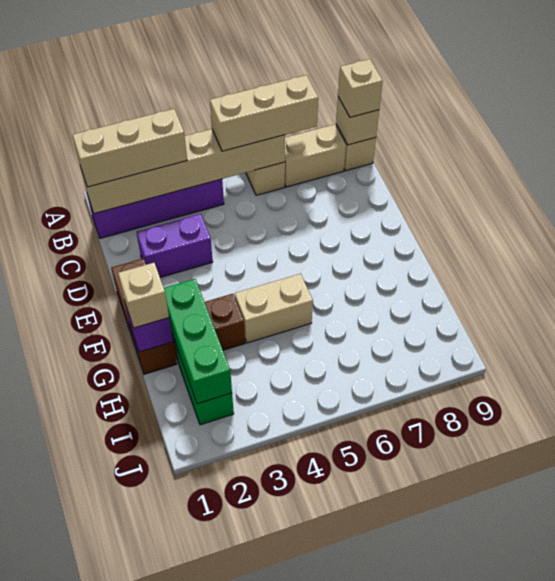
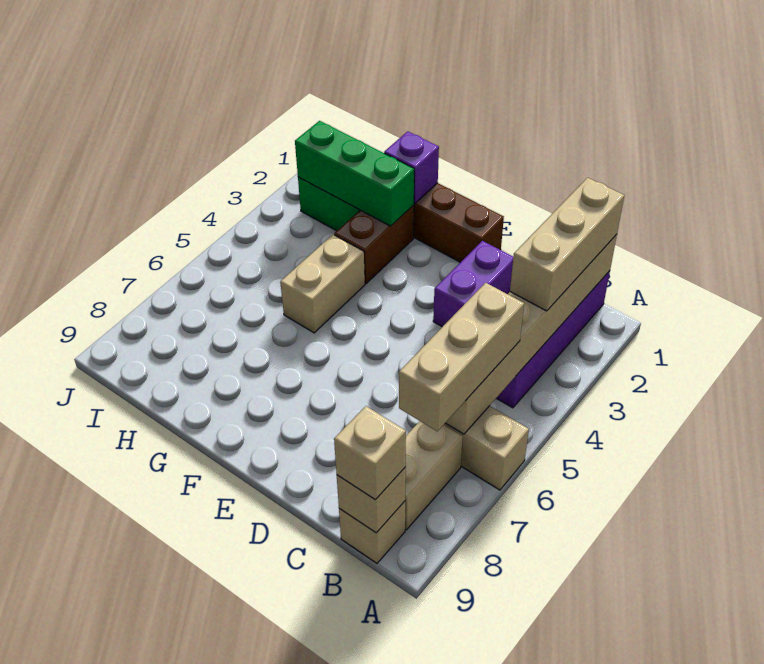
tan 1x1 brick [118,263,169,328] -> none

